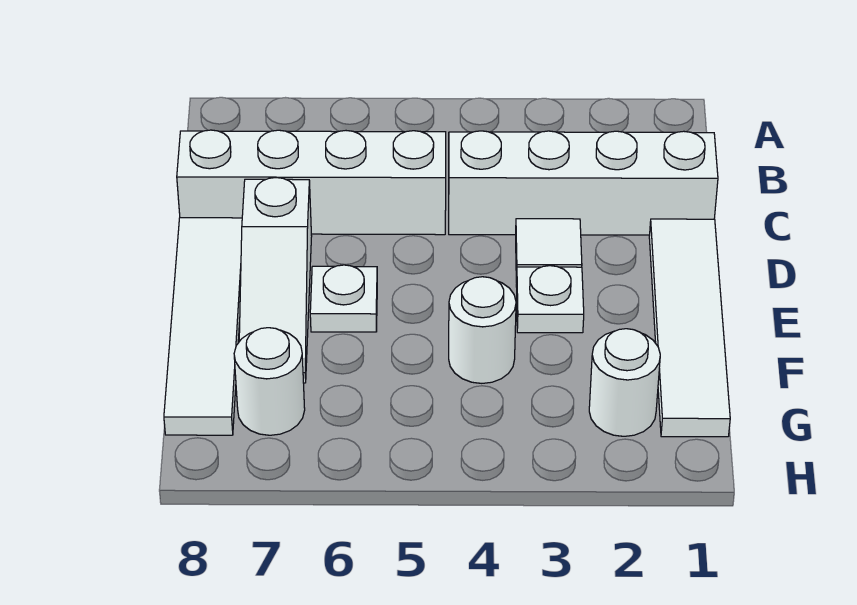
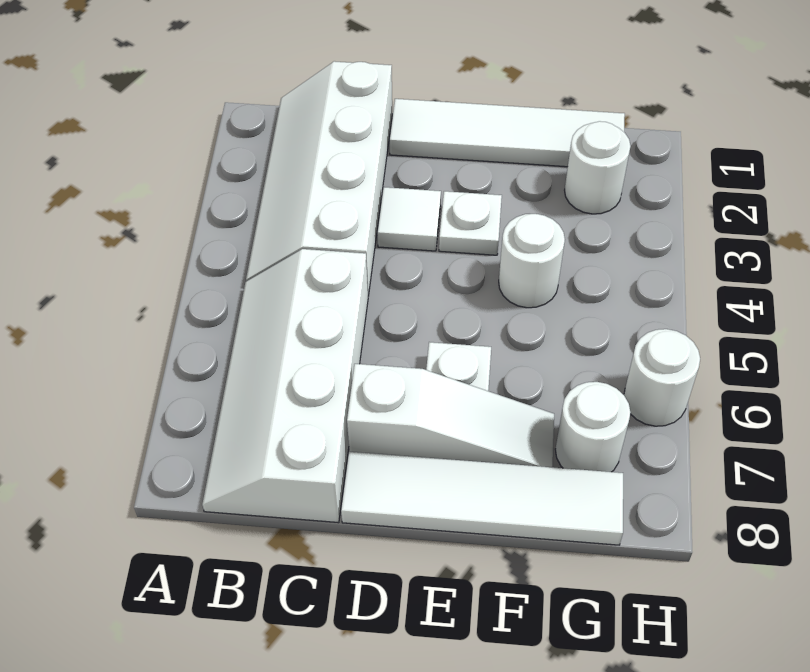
none -> white 1x1 round brick [624,329,700,426]

